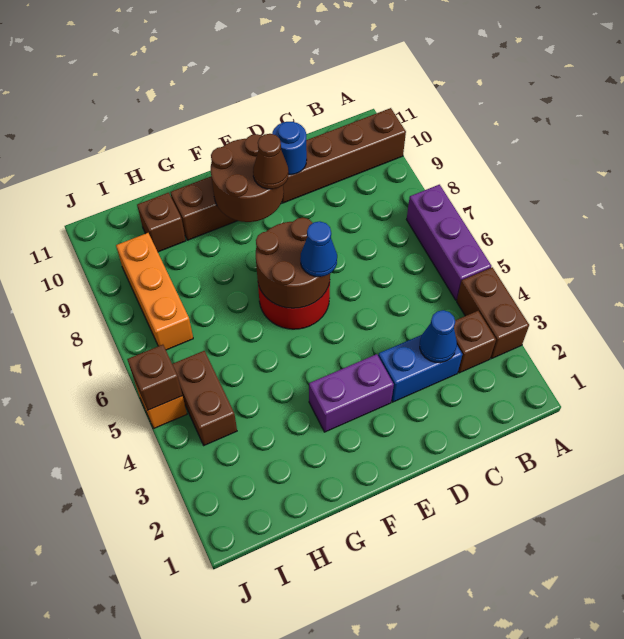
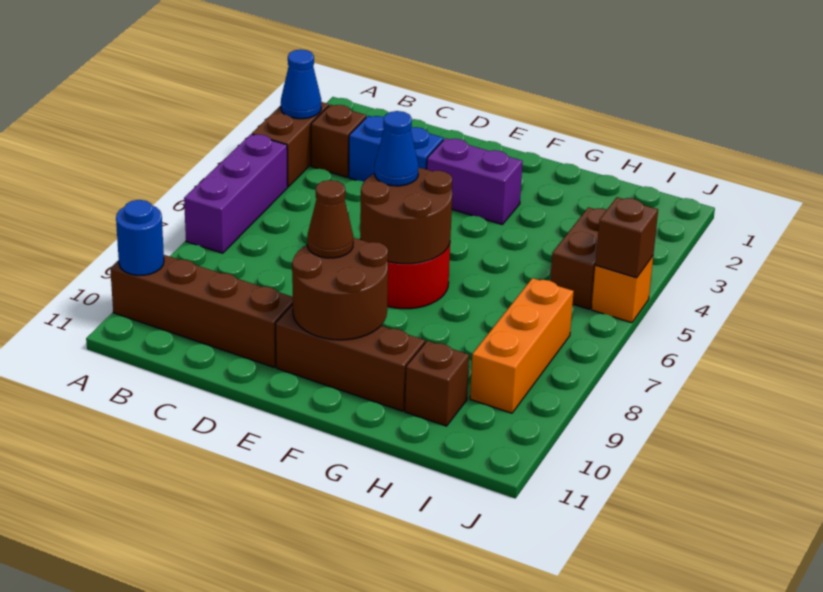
blue 1x1 cone [420,310,457,363] -> blue 1x1 cone moved to [281,50,321,119]
blue 1x1 round brick [272,122,307,175] -> blue 1x1 round brick moved to [116,200,164,275]

